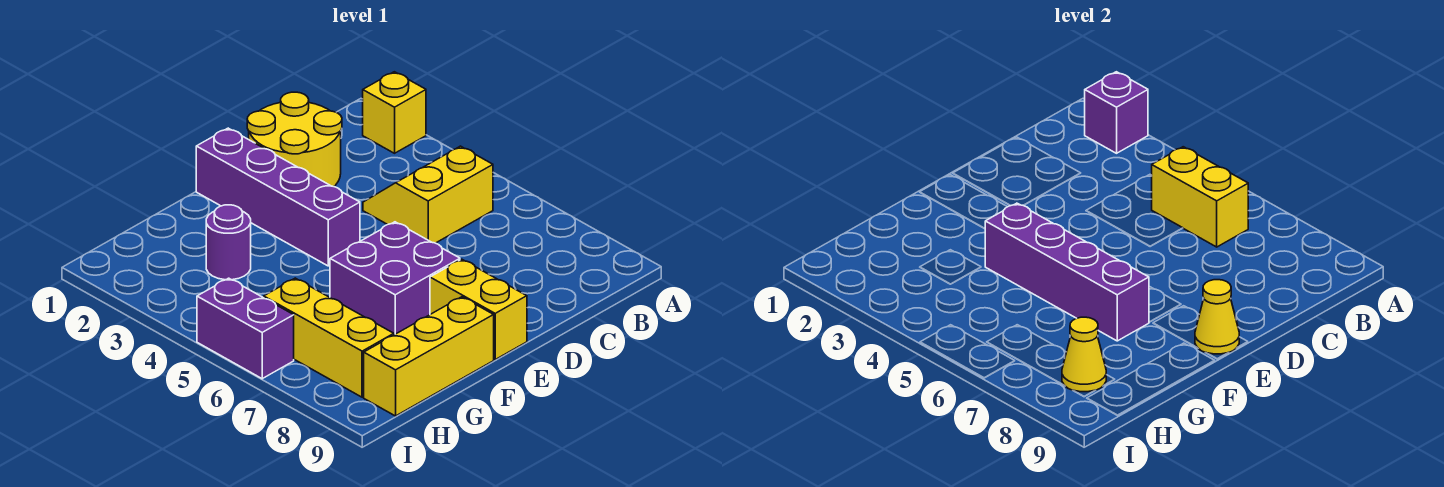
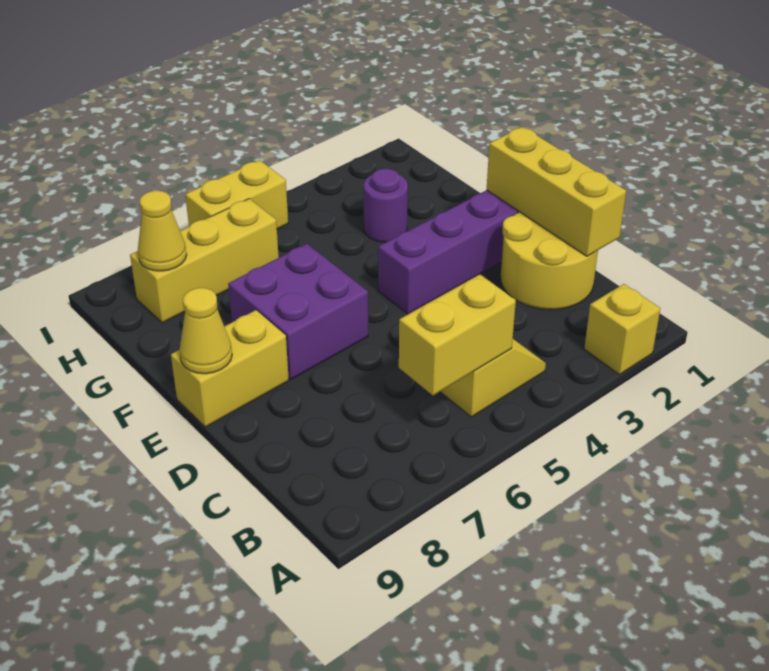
purple 1x1 brick [1085,72,1148,153] -> none
purple 1x4 brick [985,203,1149,341] -> none
yellow 1x3 brick [364,297,494,416] -> yellow 1x3 brick moved to [487,127,626,256]
purple 1x2 brick [197,278,294,379] -> yellow 1x2 brick [185,160,288,229]

